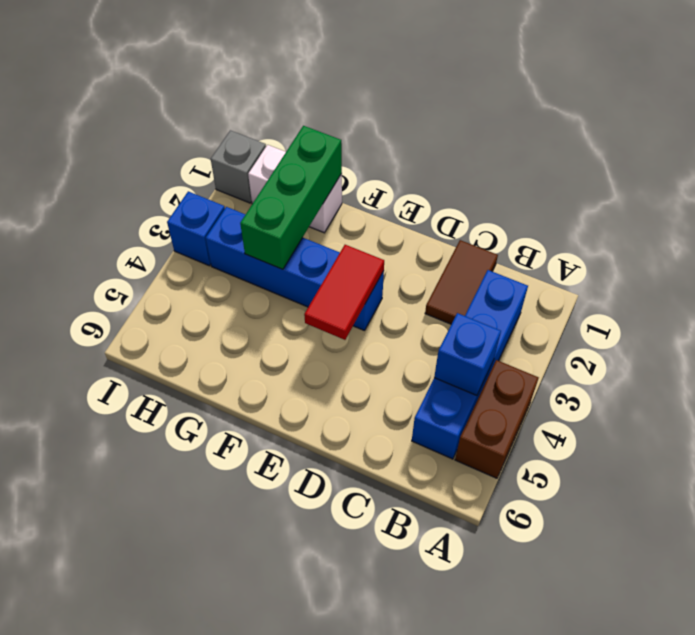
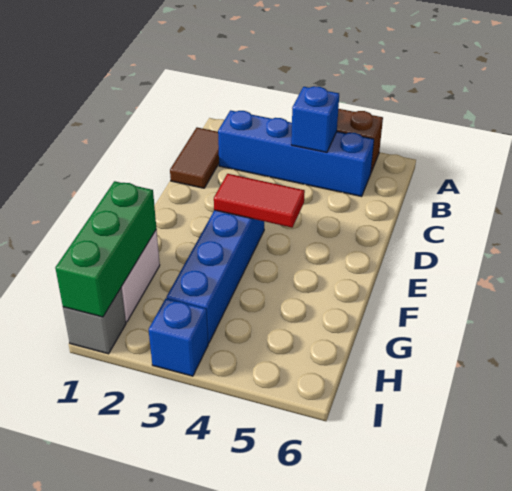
brown 1x2 tile [425,240,498,324] -> brown 1x2 tile turned to [170,128,219,188]
green 1x3 brick [240,126,342,269] -> green 1x3 brick turned to [55,181,156,317]

